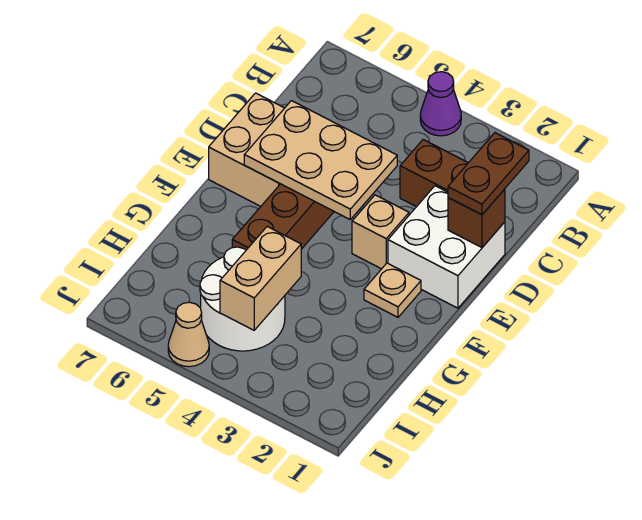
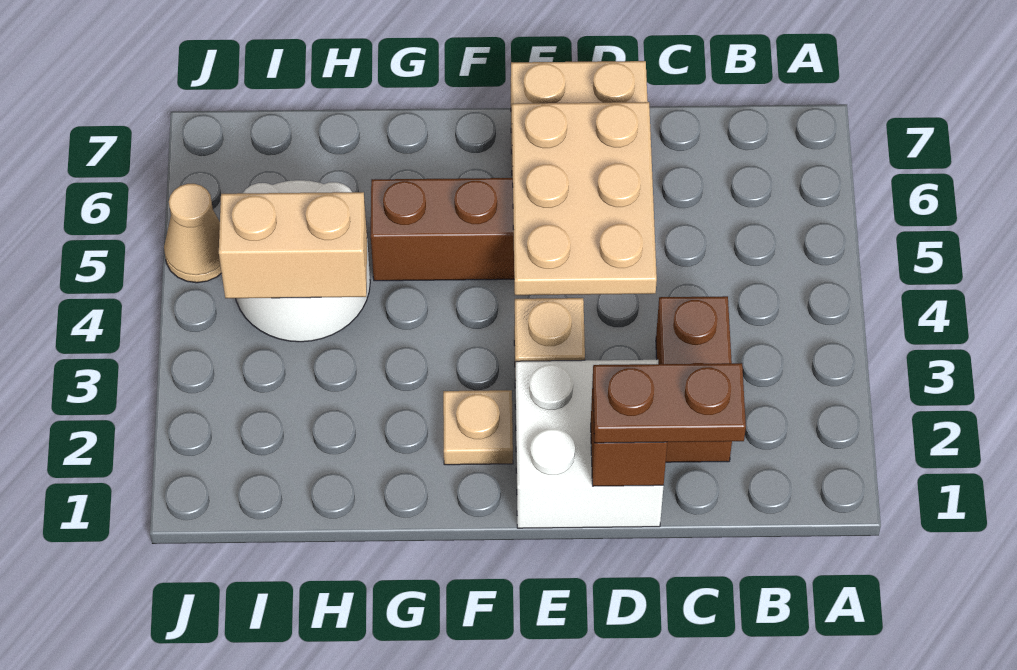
purple 1x1 cone [420,72,461,136] -> none

